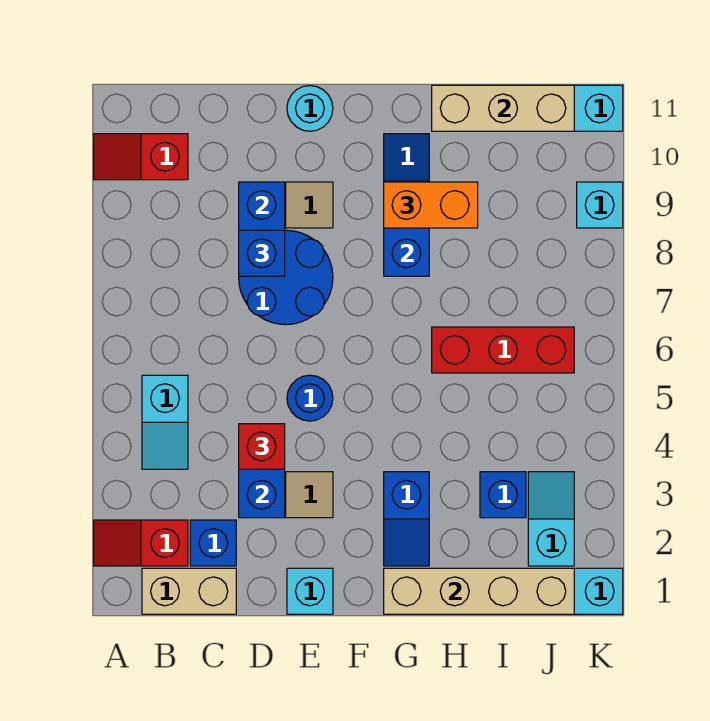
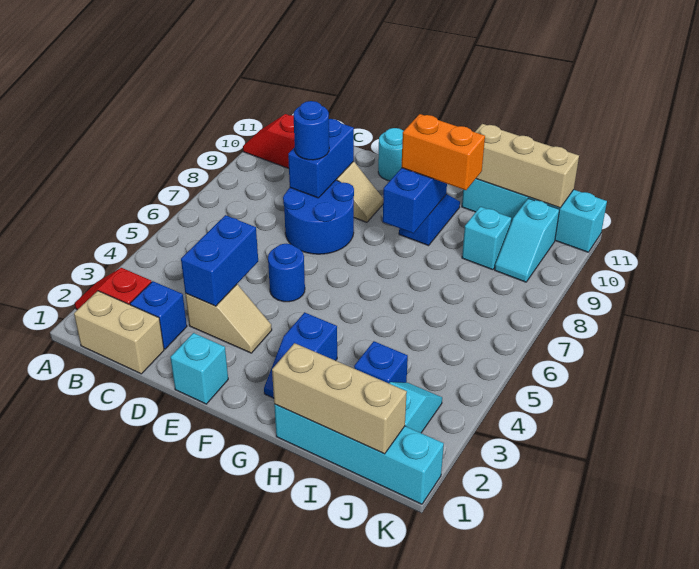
cyan 1x2 slope [142,375,188,469] -> cyan 1x2 slope moved to [495,198,560,282]
red 1x1 brick [239,424,285,469] -> none
blue 1x1 brick [239,230,285,276] -> blue 1x1 round brick [293,101,329,160]
tan 1x4 brick [384,568,574,614] -> tan 1x3 brick [272,343,407,454]
red 1x3 brick [432,327,574,373] -> none
cyan 1x1 brick [577,182,623,228] -> cyan 1x1 brick moved to [462,207,511,270]

